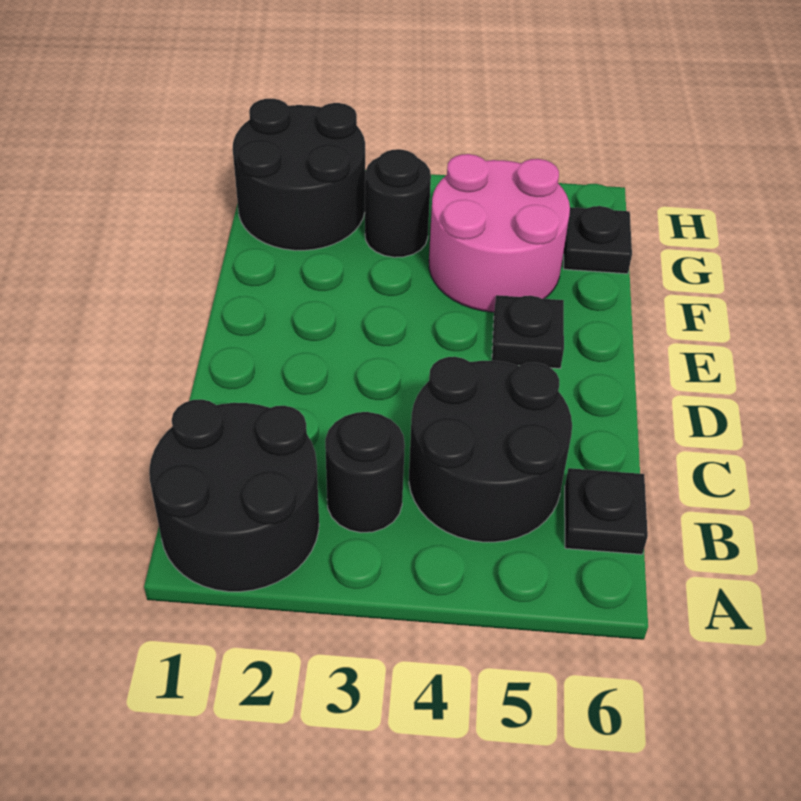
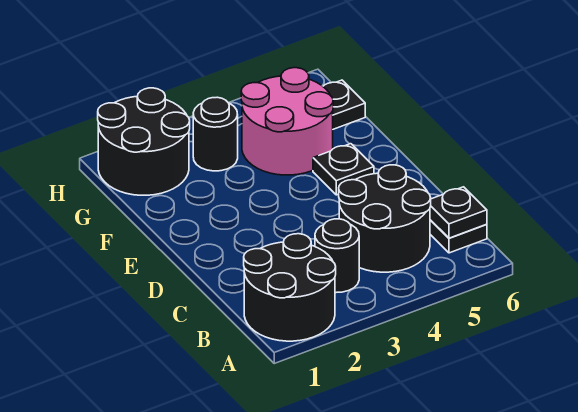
none -> black 1x1 plate [430,187,487,238]

